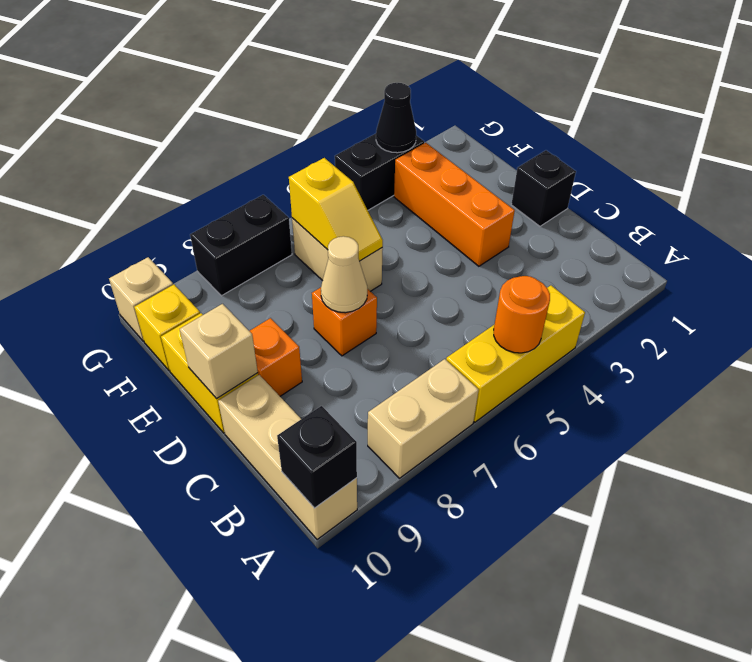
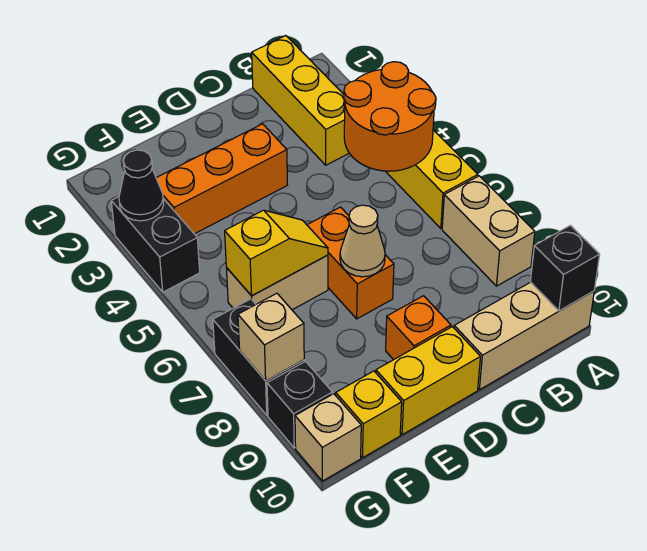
orange 1x1 round brick [494,276,550,353] -> orange 2x2 round brick [344,62,436,171]
none -> yellow 1x3 brick [252,36,349,165]
black 1x1 brick [511,150,576,226] -> black 1x1 brick moved to [267,362,332,448]
orange 1x1 brick [312,288,377,356] -> orange 1x2 brick [307,207,394,319]
tan 1x1 brick [180,304,258,399] -> tan 1x1 brick moved to [238,293,304,381]

